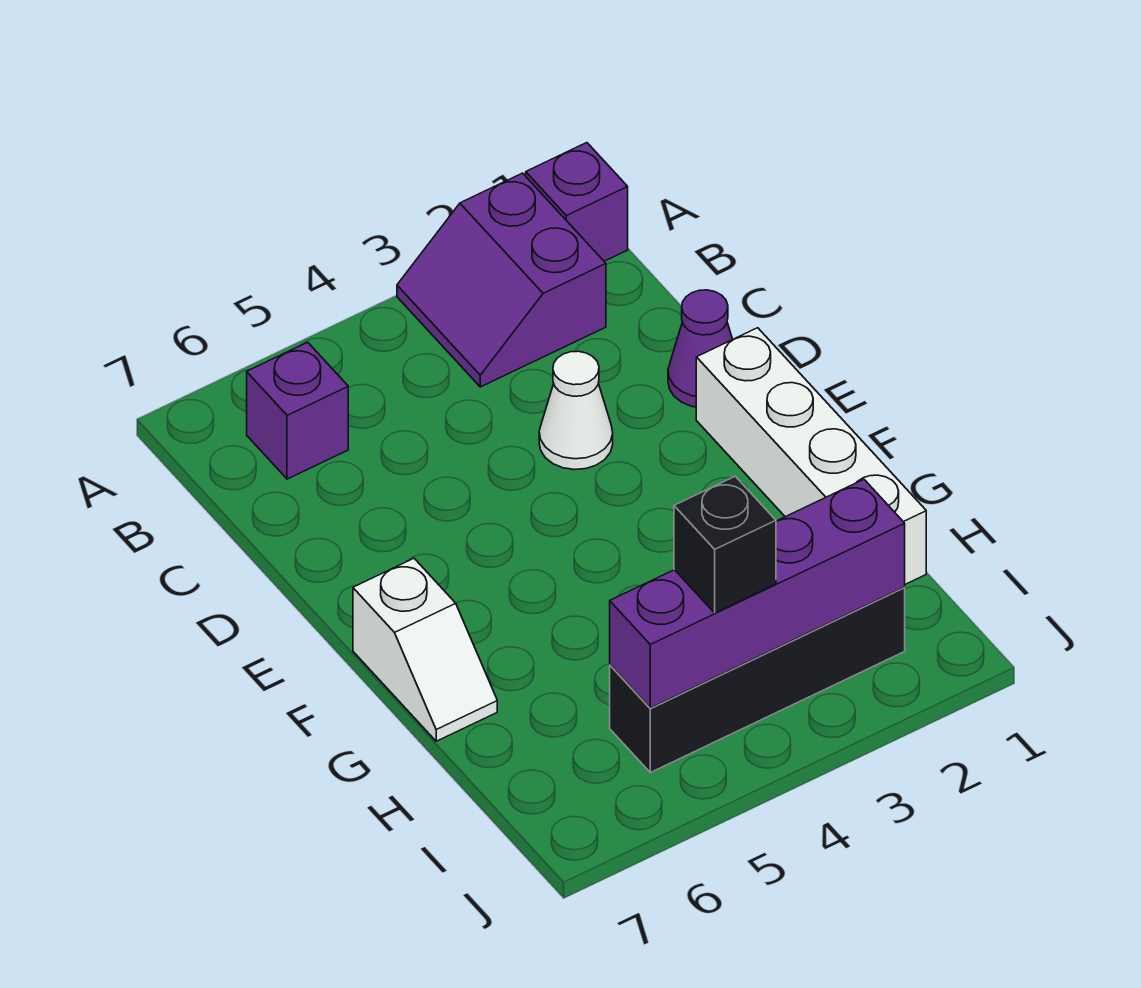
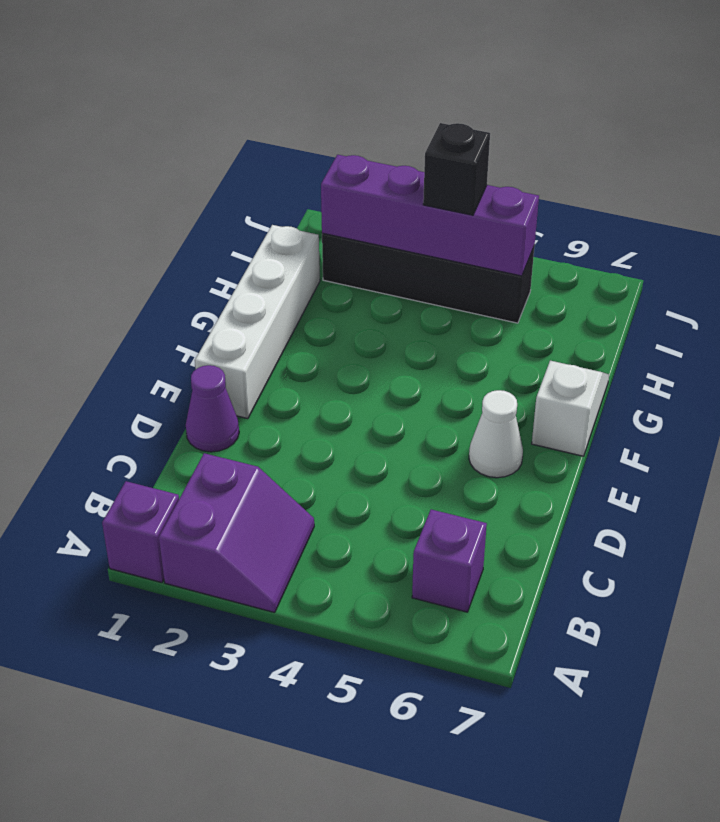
white 1x1 cone [539,351,613,470] -> white 1x1 cone moved to [469,390,523,478]

